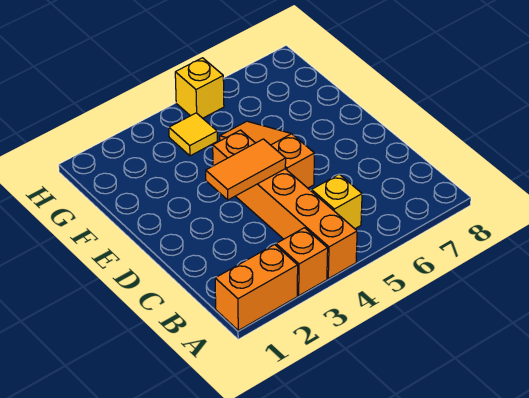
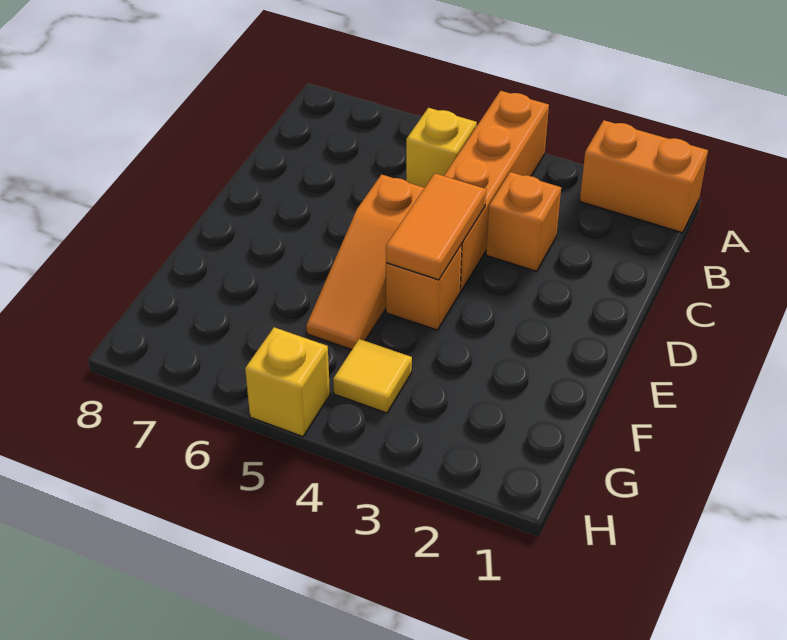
orange 1x1 brick [276,228,328,296] -> orange 1x1 brick moved to [486,172,561,271]
orange 1x2 tile [206,139,286,200] -> orange 1x2 tile turned to [386,173,486,280]

